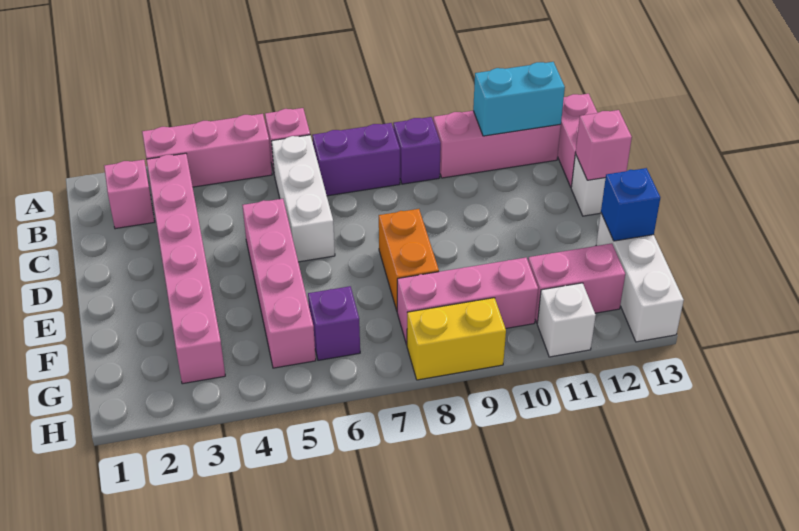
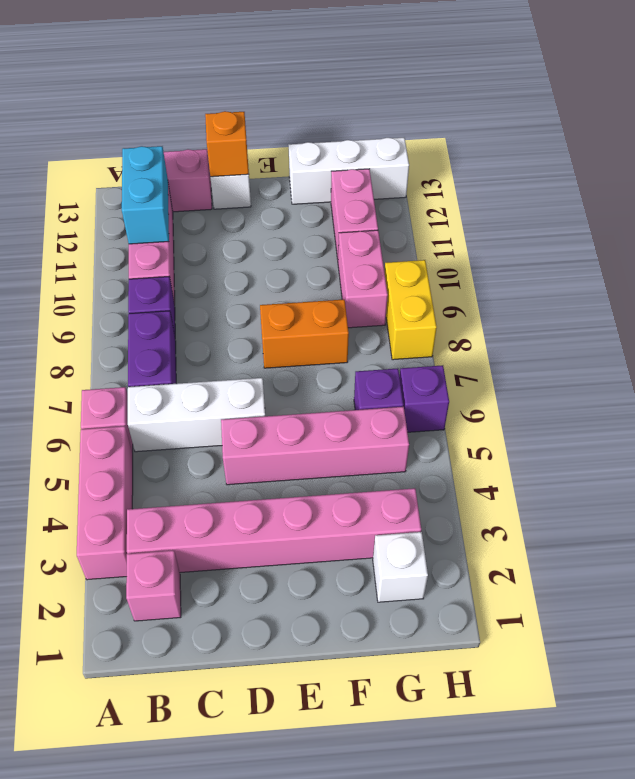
pink 1x1 brick [575,110,632,180] -> orange 1x1 brick [205,111,249,177]
blue 1x1 brick [601,168,660,241] -> none
pink 1x3 brick [397,258,538,345] -> pink 1x2 brick [338,230,388,328]
none -> purple 1x1 brick [400,365,449,432]
white 1x1 brick [537,283,596,357] -> white 1x1 brick moved to [373,532,428,602]

